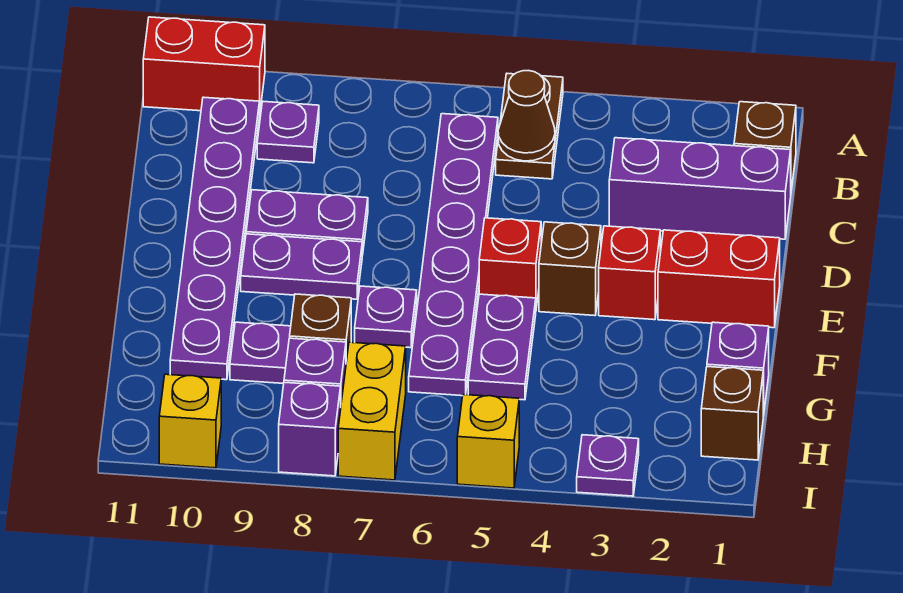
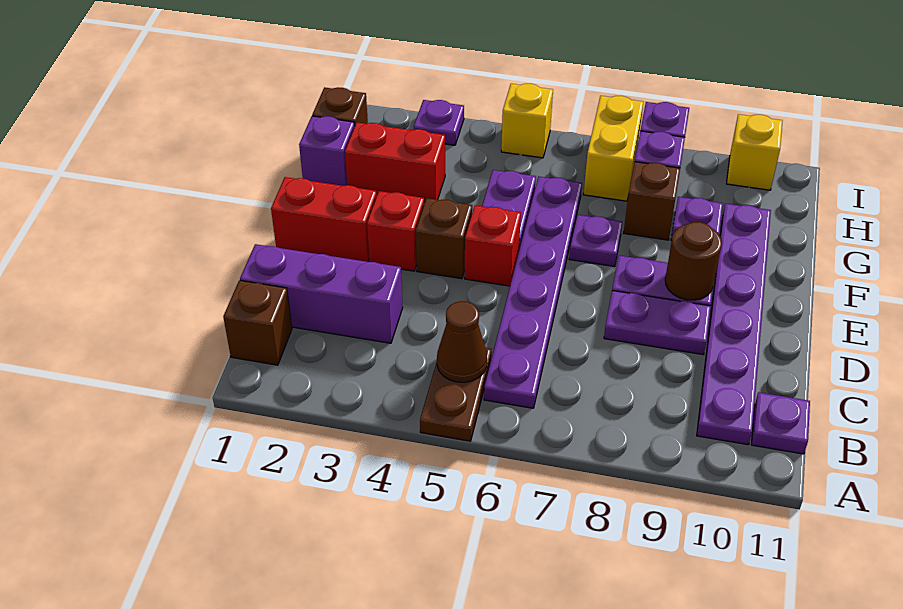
red 1x2 brick [143,17,265,111] -> red 1x2 brick moved to [345,122,445,203]
purple 1x1 plate [257,102,319,163] -> purple 1x1 plate moved to [751,392,810,454]
none -> brown 1x1 round brick [665,222,722,300]

